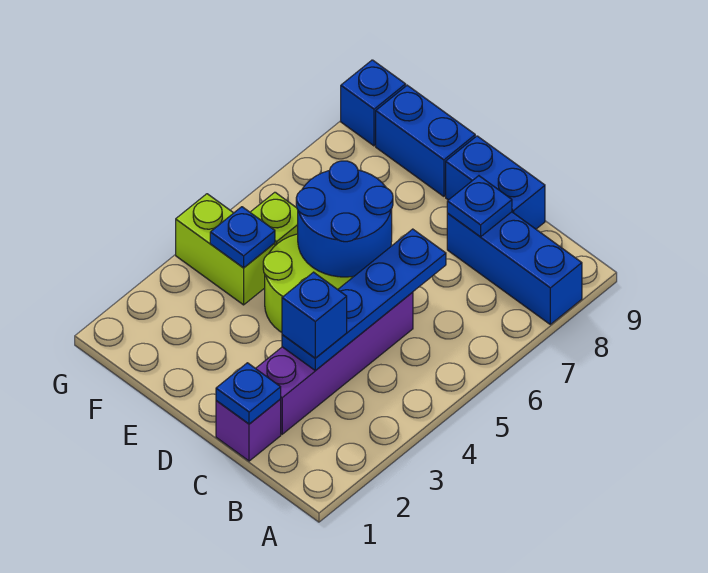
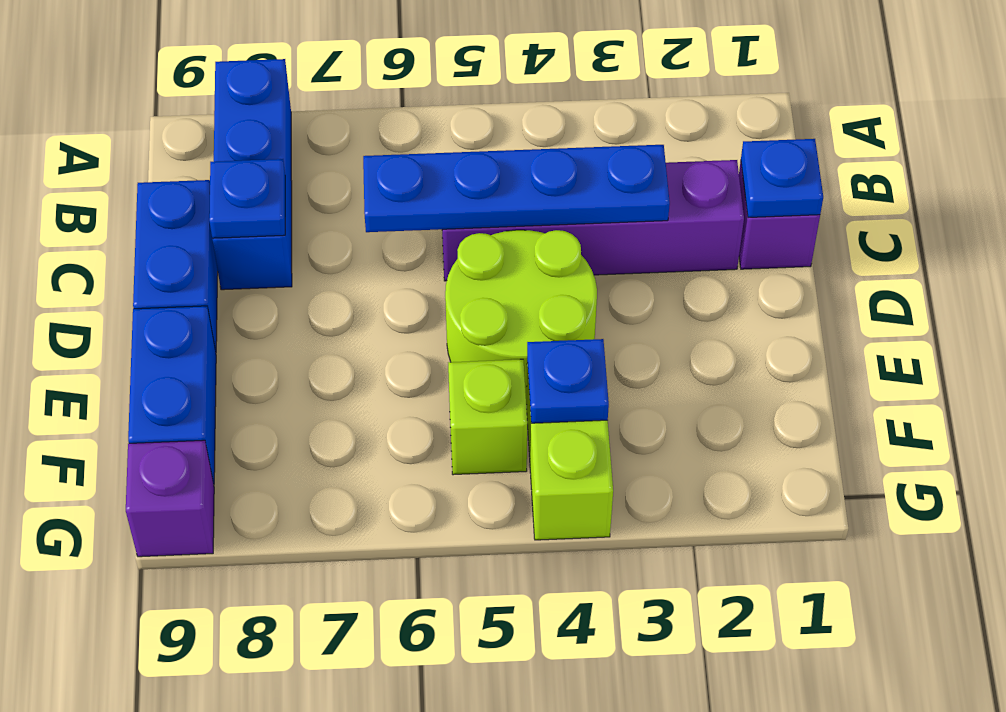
blue 1x1 brick [282,272,347,358] -> none
blue 2x2 round brick [296,161,393,277] -> none
blue 1x1 brick [341,60,406,146] -> purple 1x1 brick [126,440,214,557]

